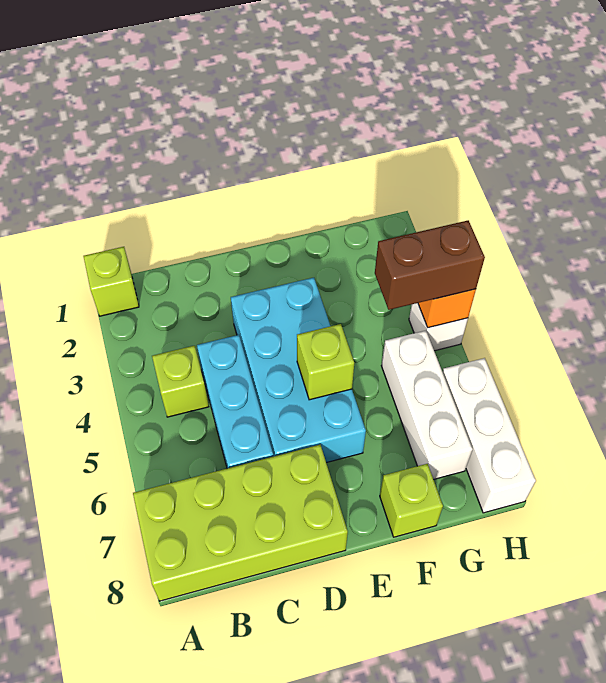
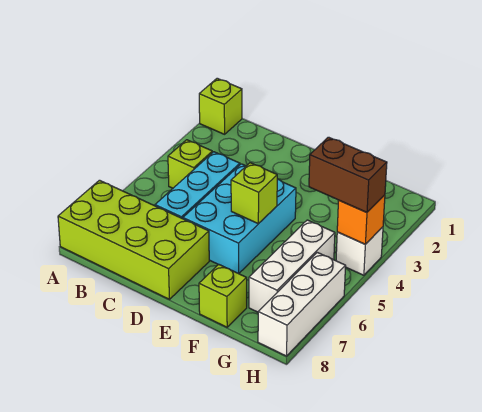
cyan 2x4 brick [231,278,366,463] -> cyan 2x3 brick [183,164,296,273]

